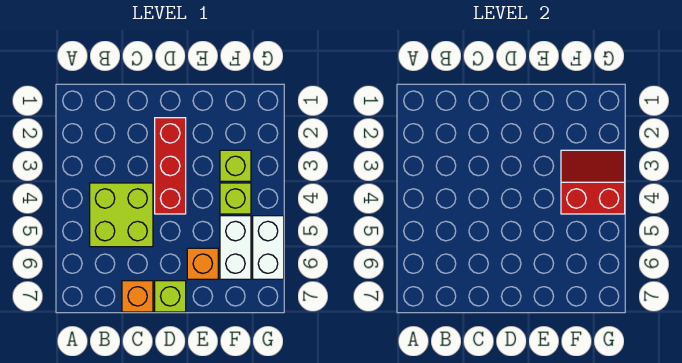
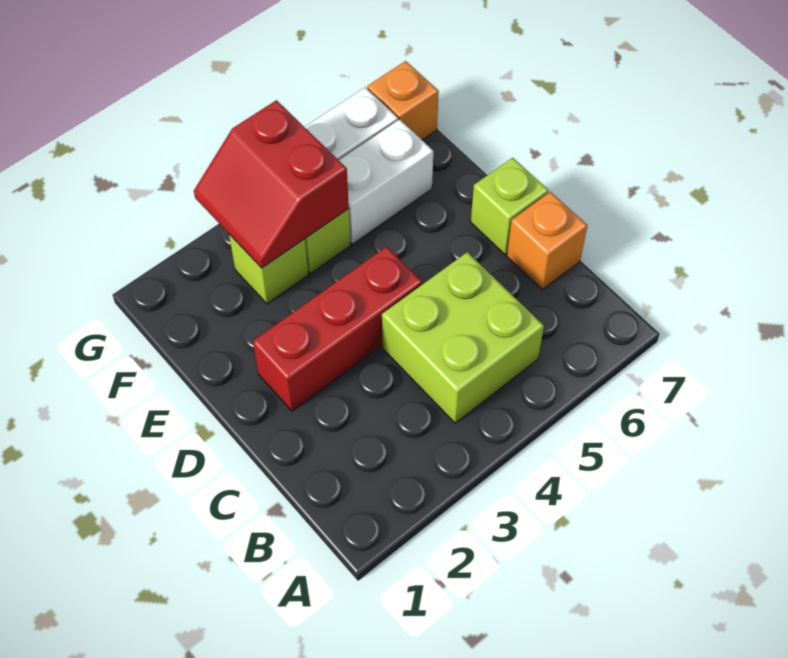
orange 1x1 brick [187,248,218,279] -> orange 1x1 brick moved to [367,61,439,140]

